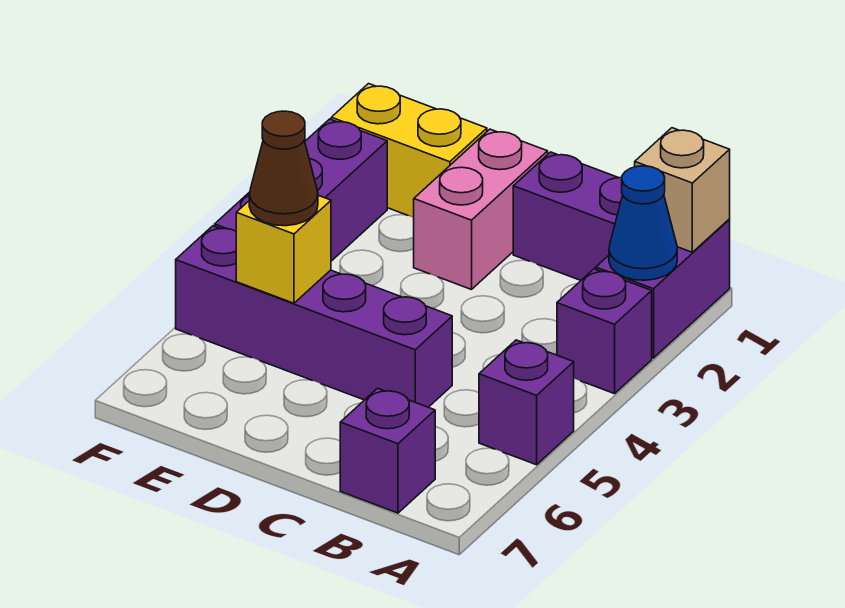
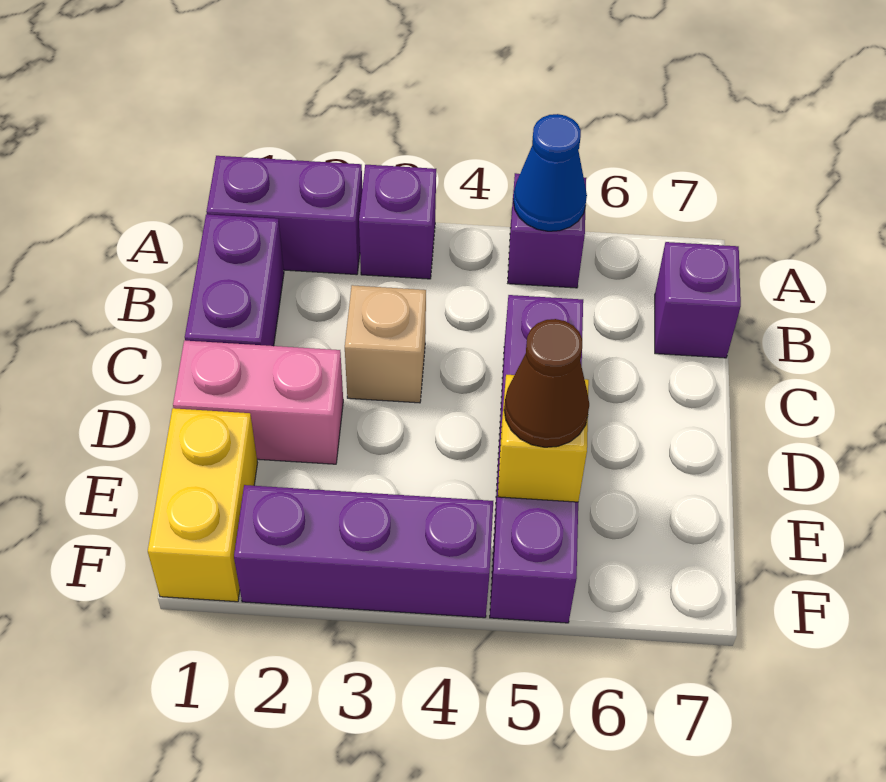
tan 1x1 brick [635,128,730,252] -> tan 1x1 brick moved to [345,285,426,403]
blue 1x1 cone [609,166,677,280] -> blue 1x1 cone moved to [513,114,587,231]

